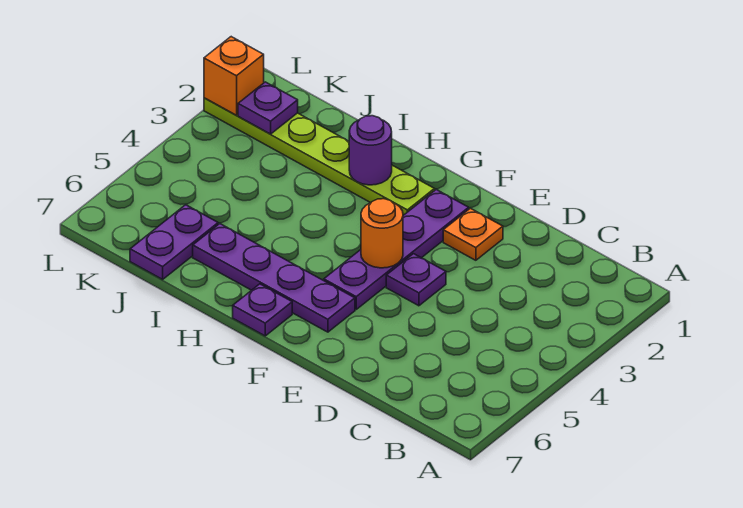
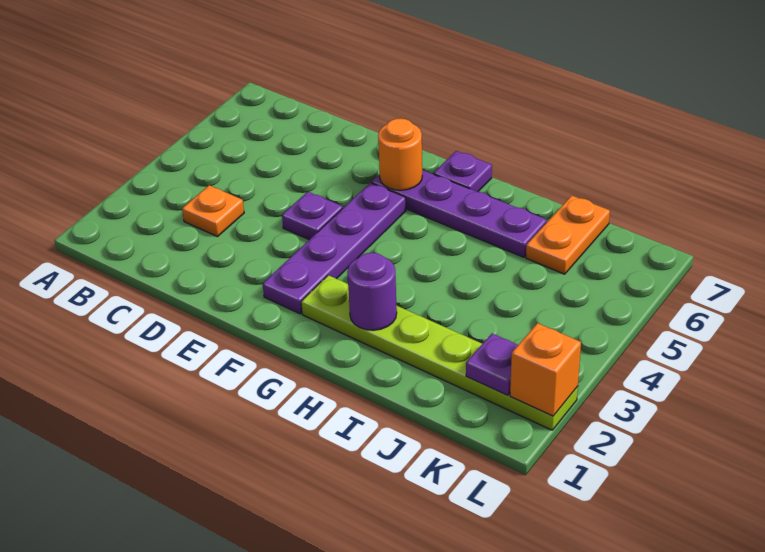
orange 1x1 plate [443,208,503,260] -> orange 1x1 plate moved to [182,185,244,237]
orange 1x1 round brick [361,199,403,268] -> orange 1x1 round brick moved to [378,118,422,190]
purple 1x2 plate [130,205,218,279] -> orange 1x2 plate [526,196,610,274]

